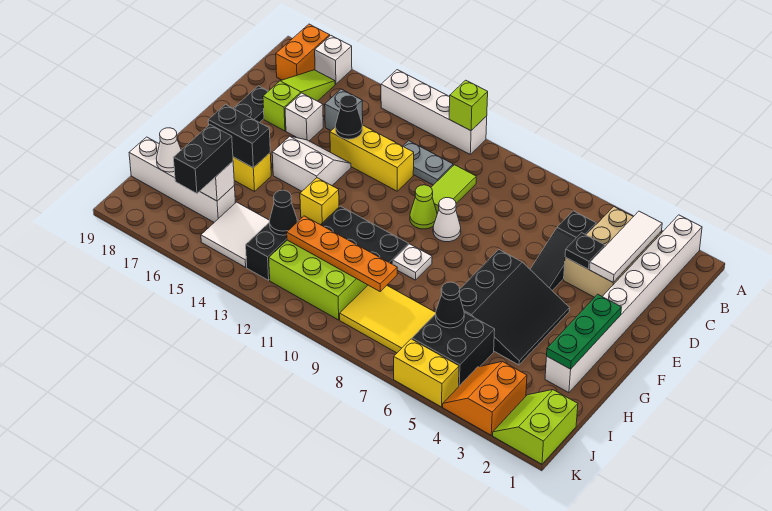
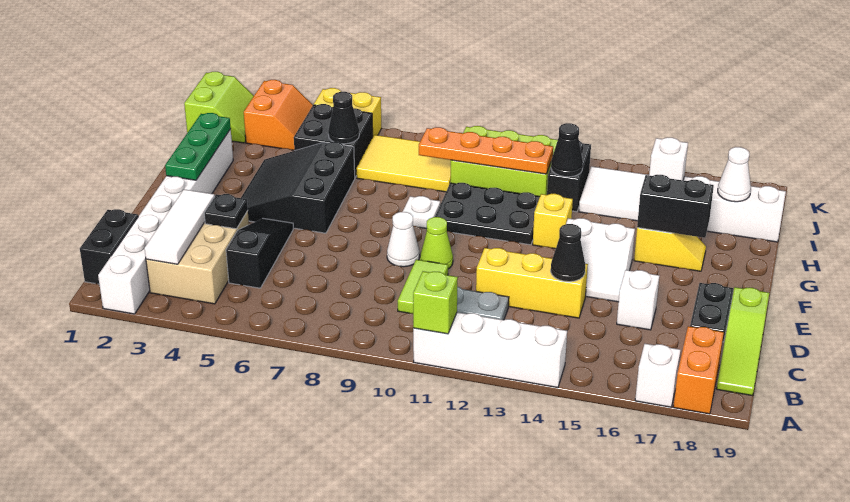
lime 1x3 slope [263,70,335,131] -> lime 1x3 slope moved to [717,287,769,396]
grey 1x1 brick [325,89,363,130] -> none
black 1x2 brick [173,125,233,193] -> black 1x2 brick moved to [80,209,138,284]

